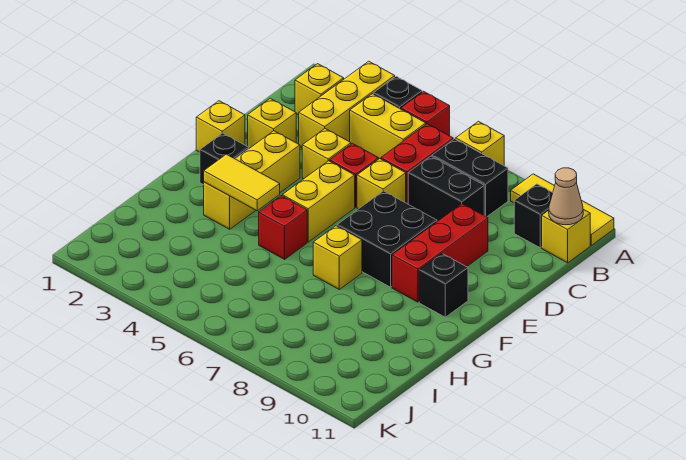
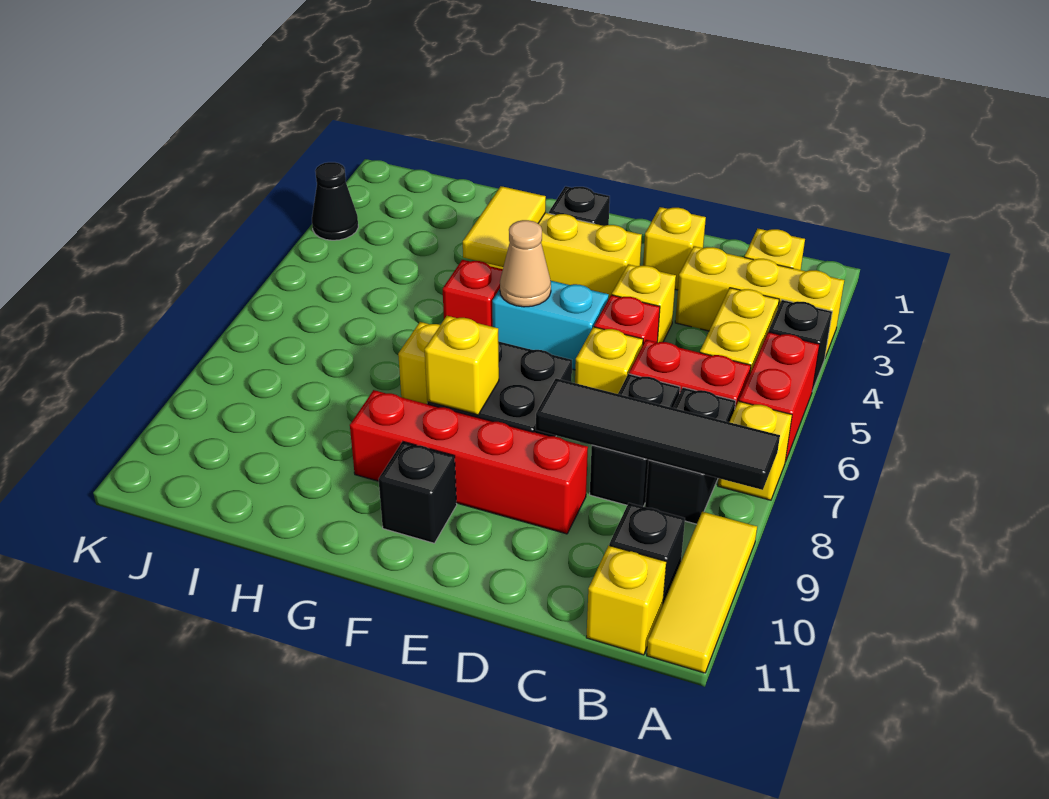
red 1x1 brick [401,91,450,136] -> red 1x2 brick [739,332,820,462]
none -> black 1x4 tile [536,378,780,490]
tan 1x1 cone [549,168,583,225] -> tan 1x1 cone moved to [500,220,551,307]
red 1x3 brick [392,204,488,302] -> red 1x4 brick [350,390,588,534]
yellow 1x1 brick [196,101,245,152] -> yellow 1x1 brick moved to [424,316,499,415]
yellow 1x2 brick [282,161,355,242] -> cyan 1x2 brick [492,281,609,370]
none -> black 1x1 cone [312,162,358,240]

